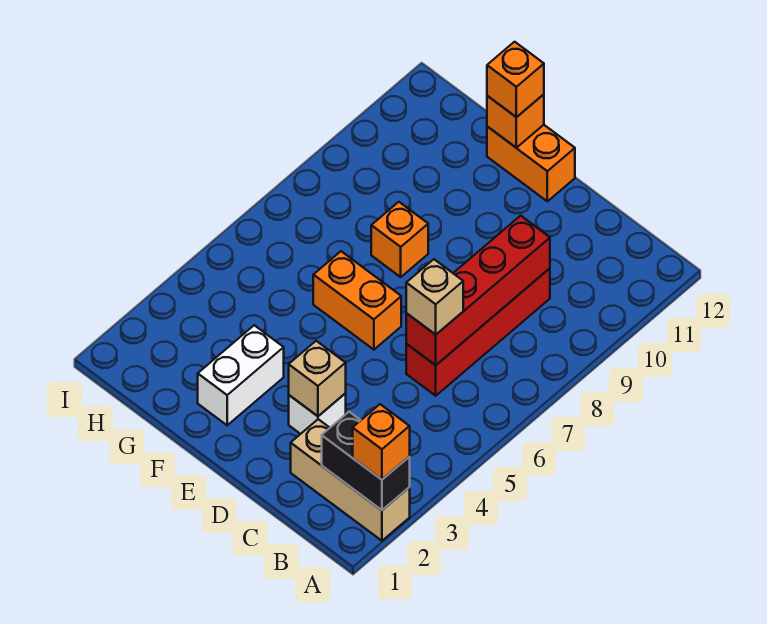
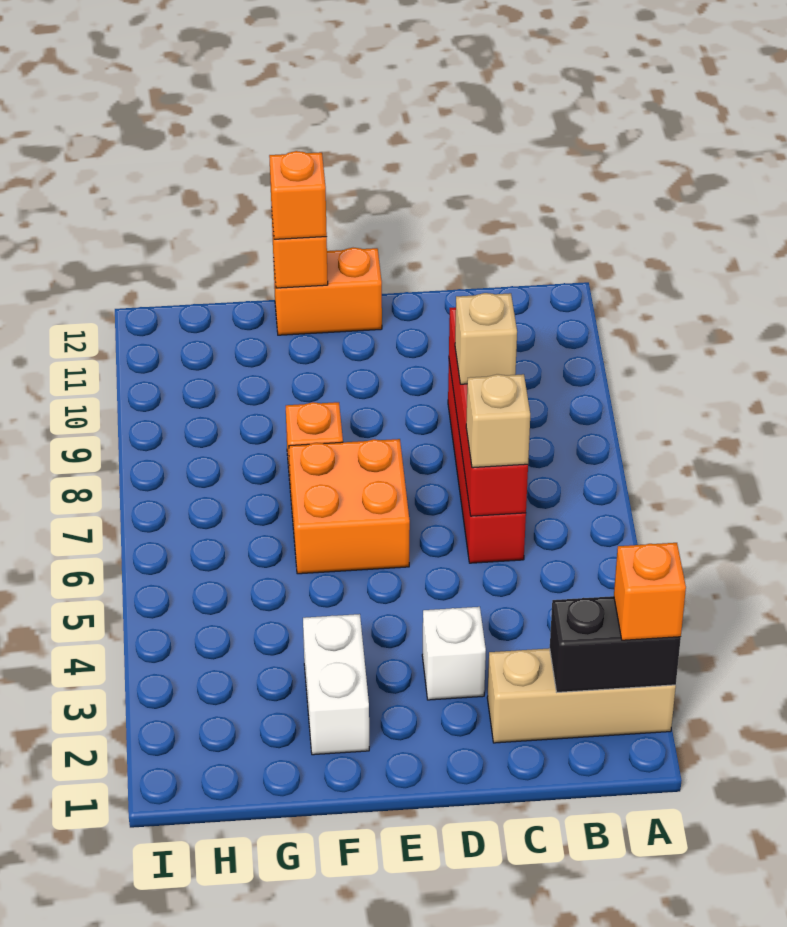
tan 1x1 brick [289,341,346,416] -> tan 1x1 brick moved to [455,293,517,384]
orange 1x2 brick [313,251,401,350] -> orange 2x2 brick [289,439,410,574]

